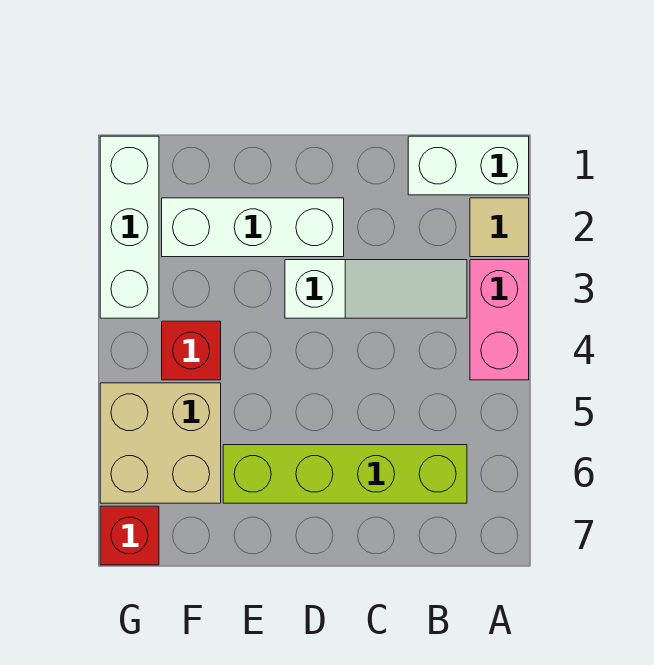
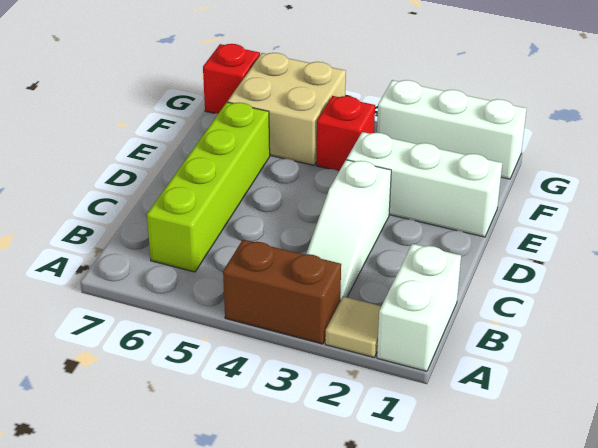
pink 1x2 brick [470,260,529,380] -> brown 1x2 brick [223,240,341,344]
white 1x3 brick [162,198,344,257] -> white 1x3 brick turned to [347,132,502,237]

